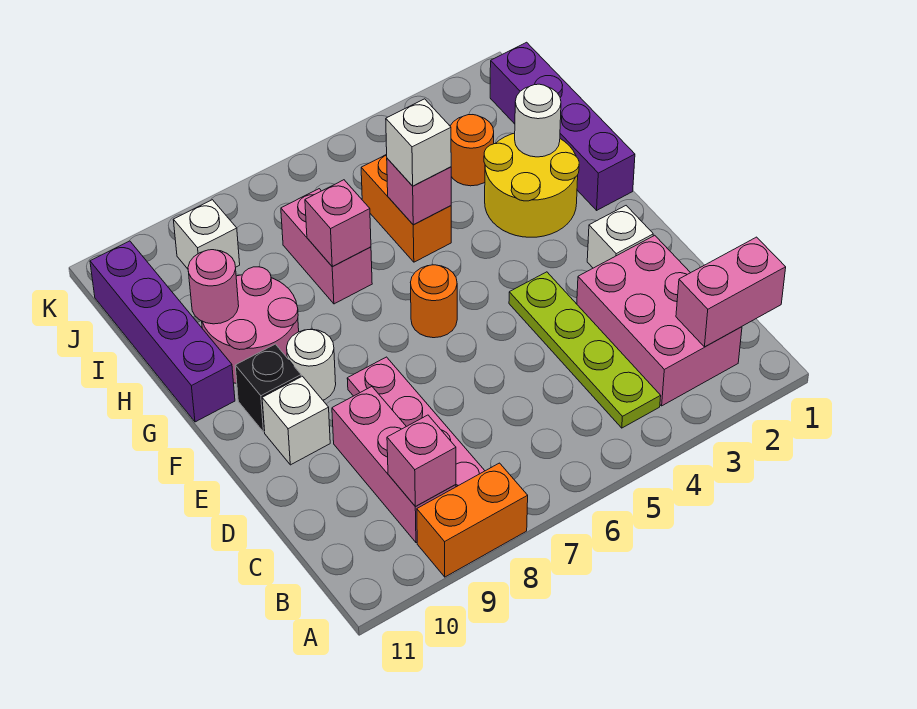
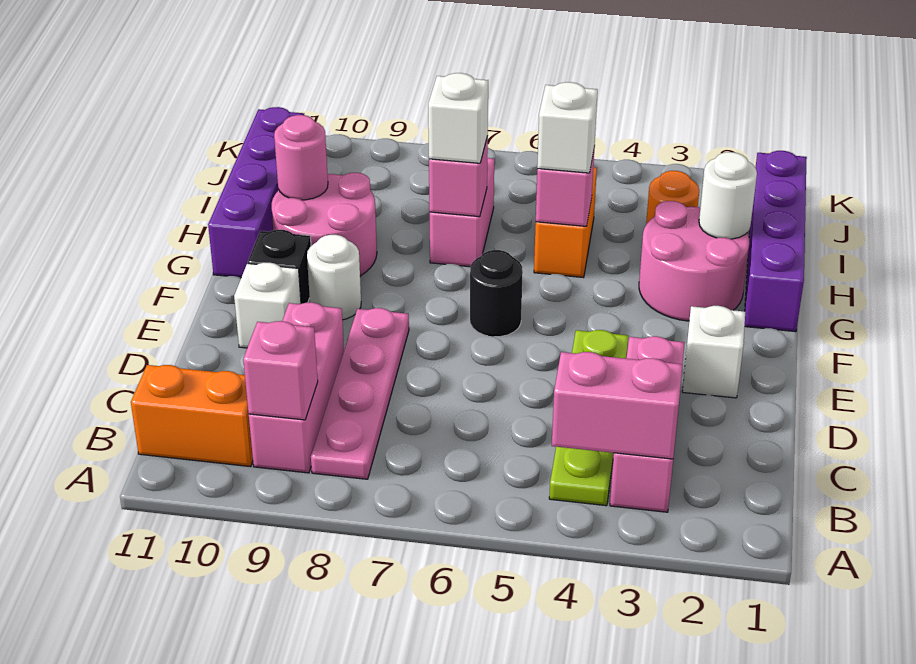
orange 1x2 brick [417,463,528,577] -> orange 1x2 brick moved to [131,365,253,467]
pink 1x2 brick [676,237,786,347] -> pink 1x2 brick moved to [552,352,683,459]
pink 2x3 brick [577,235,742,406] -> pink 1x3 brick [610,336,685,512]
orange 1x1 round brick [411,265,457,338] -> black 1x1 round brick [470,250,523,337]
yellow 2x2 round brick [484,133,579,237] -> pink 2x2 round brick [639,201,749,321]
white 1x1 brick [173,200,240,269] -> white 1x1 brick moved to [428,73,488,163]

